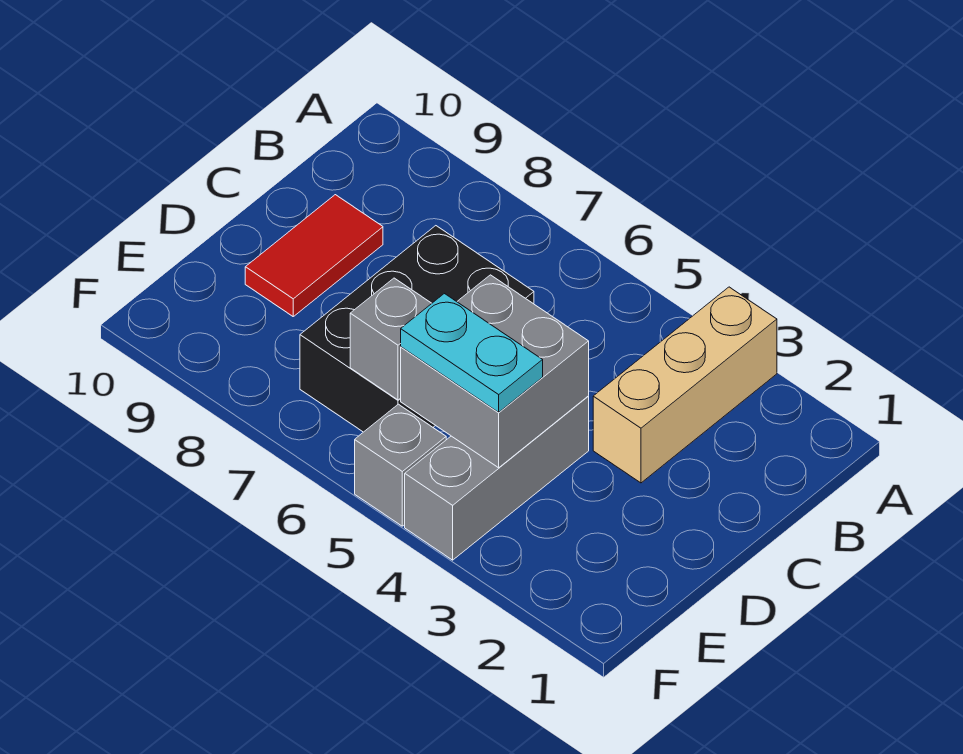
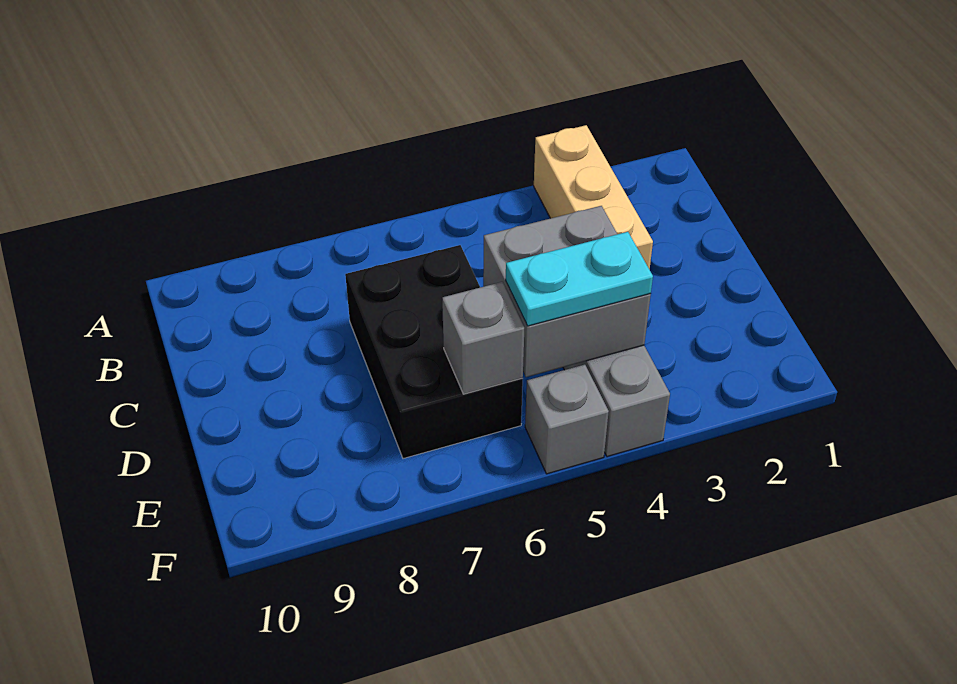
red 1x2 tile [245,195,383,316] -> none

